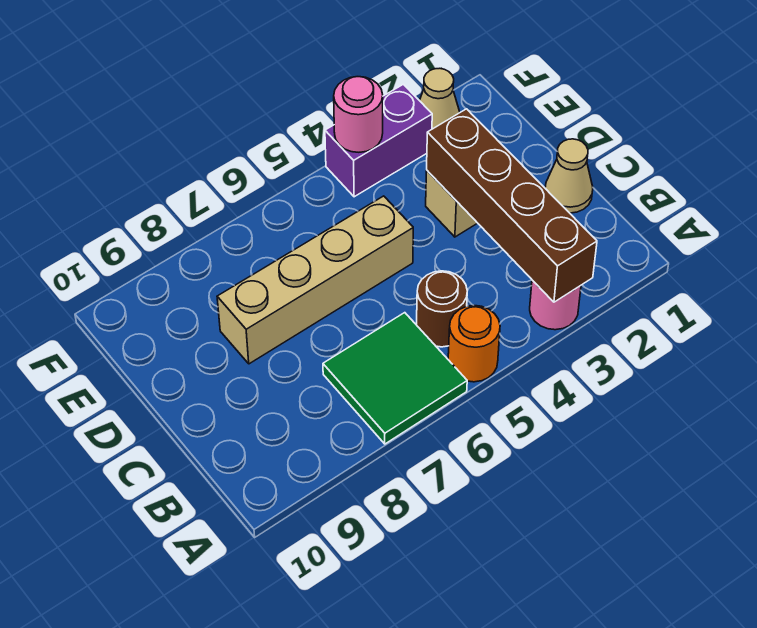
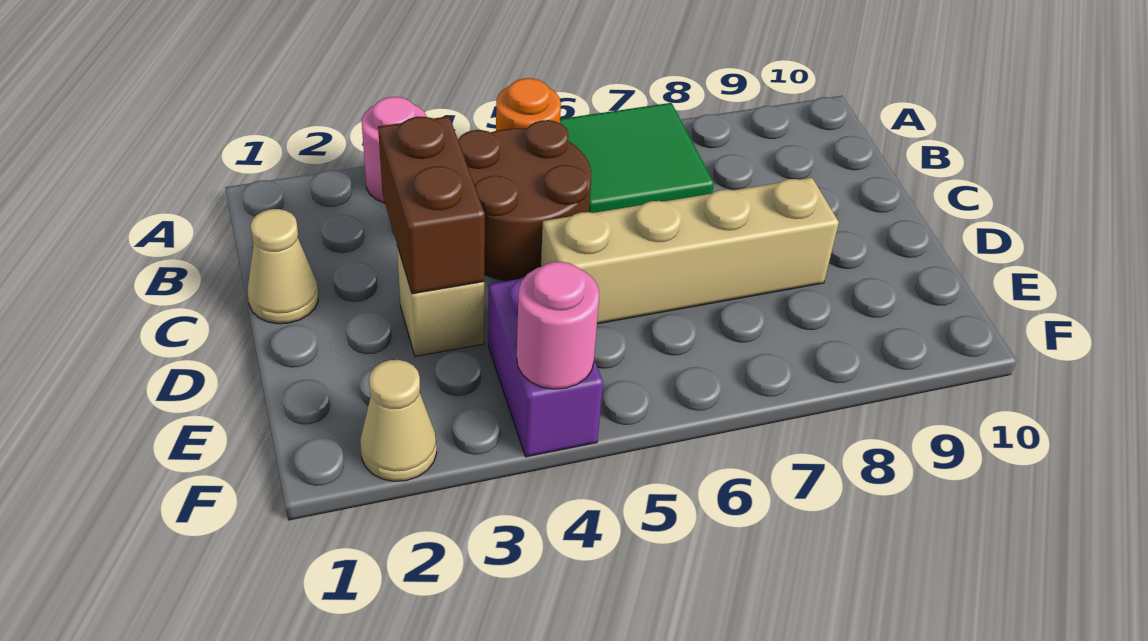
brown 1x4 brick [427,109,597,302] -> brown 1x2 brick [378,116,485,294]
brown 1x1 round brick [417,271,467,347] -> brown 2x2 round brick [458,120,591,281]
purple 1x2 brick [325,84,432,197] -> purple 1x2 brick turned to [488,277,603,457]

